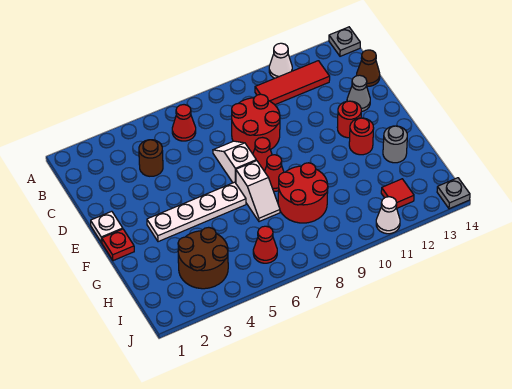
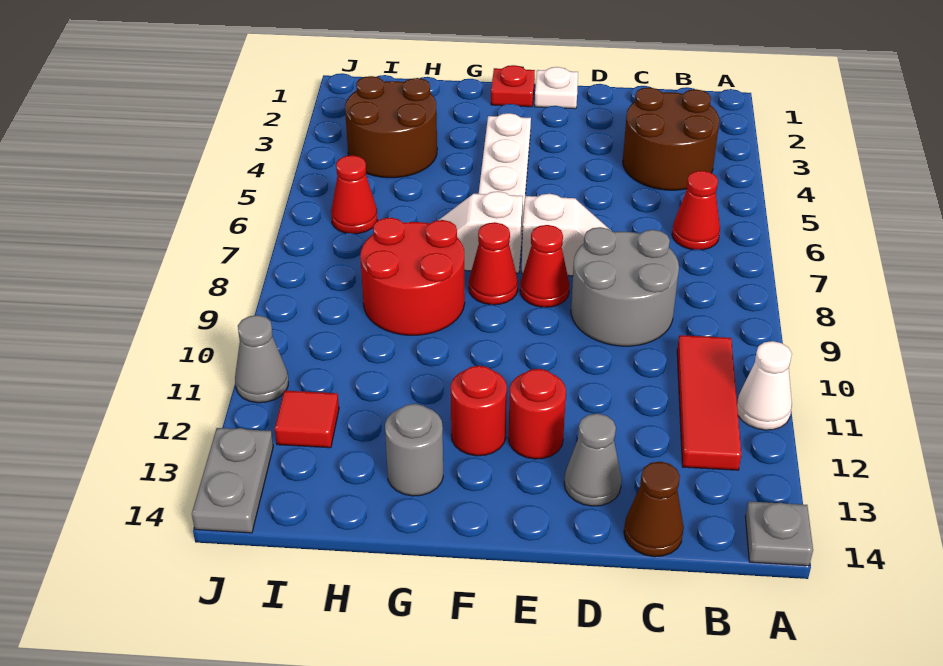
brown 1x1 round brick [139,140,163,176] -> brown 2x2 round brick [623,87,719,190]
red 2x2 round brick [232,94,280,154] -> grey 2x2 round brick [571,227,679,346]
white 1x1 cone [376,197,400,234] -> grey 1x1 cone [235,315,288,403]
grey 1x1 plate [437,178,470,209] -> grey 1x2 plate [192,428,273,533]

